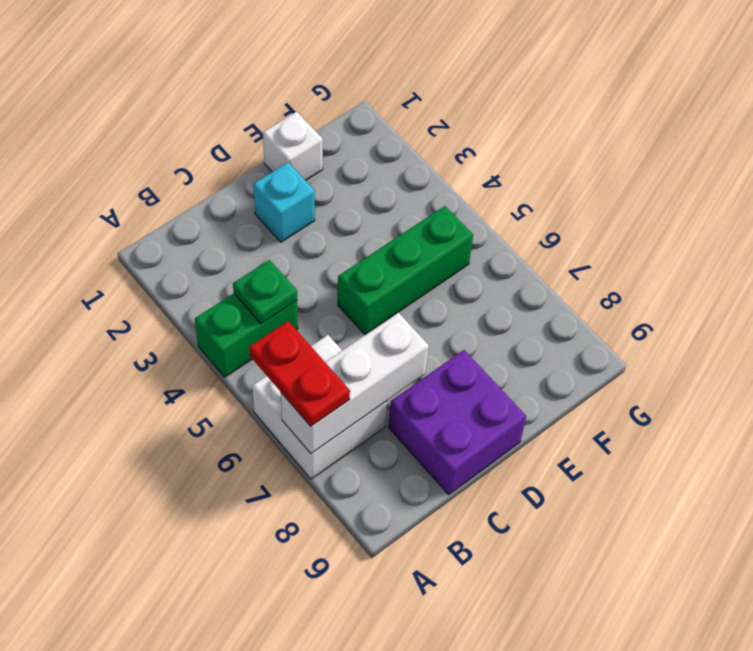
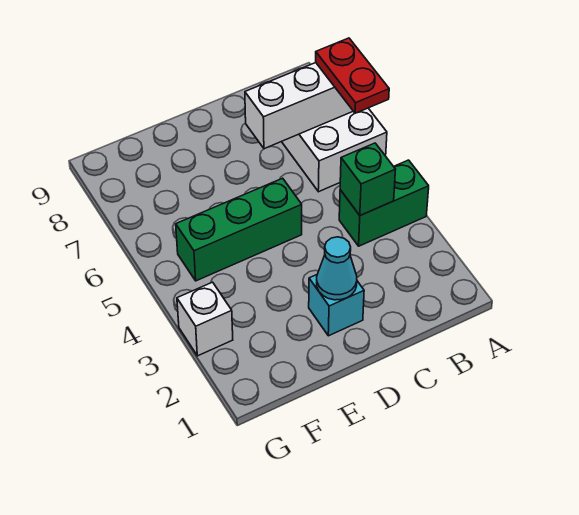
green 1x1 plate [233,260,297,324] -> green 1x1 brick [340,143,396,216]
purple 2x2 brick [389,350,526,495] -> none
none -> cyan 1x1 cone [317,237,357,300]
white 1x1 brick [263,112,323,181] -> white 1x1 brick moved to [177,282,233,356]

